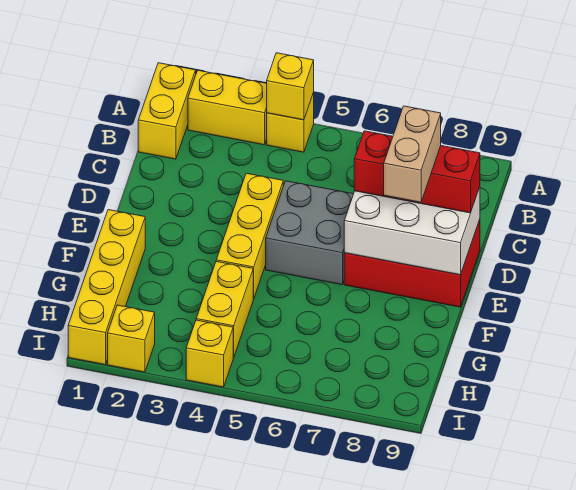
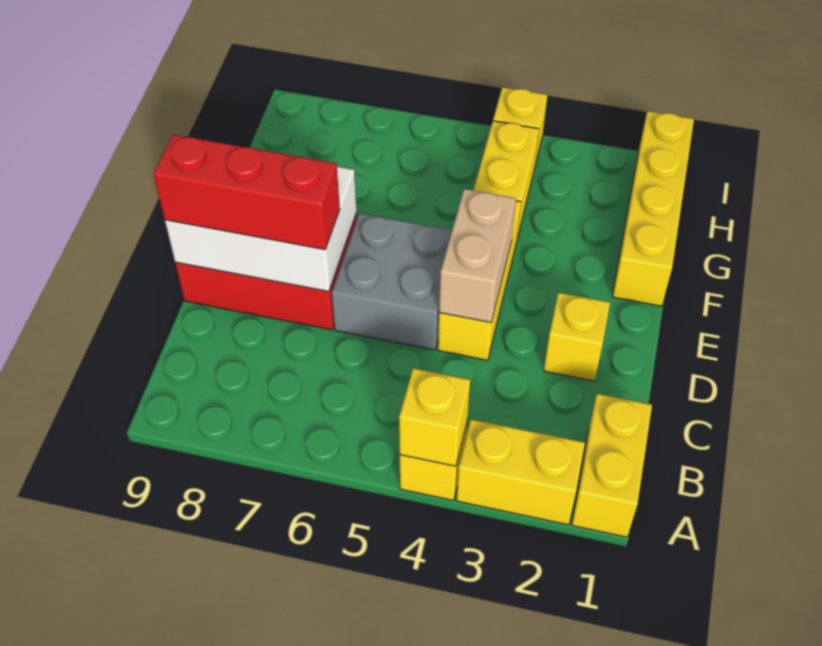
tan 1x2 brick [384,106,441,202] -> tan 1x2 brick moved to [439,189,516,322]
yellow 1x1 brick [108,305,155,372] -> yellow 1x1 brick moved to [544,293,610,381]

